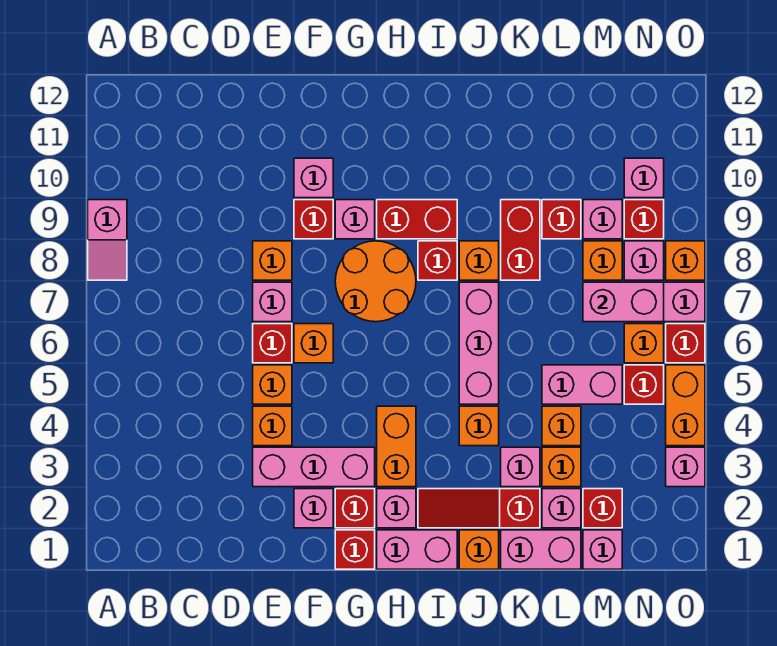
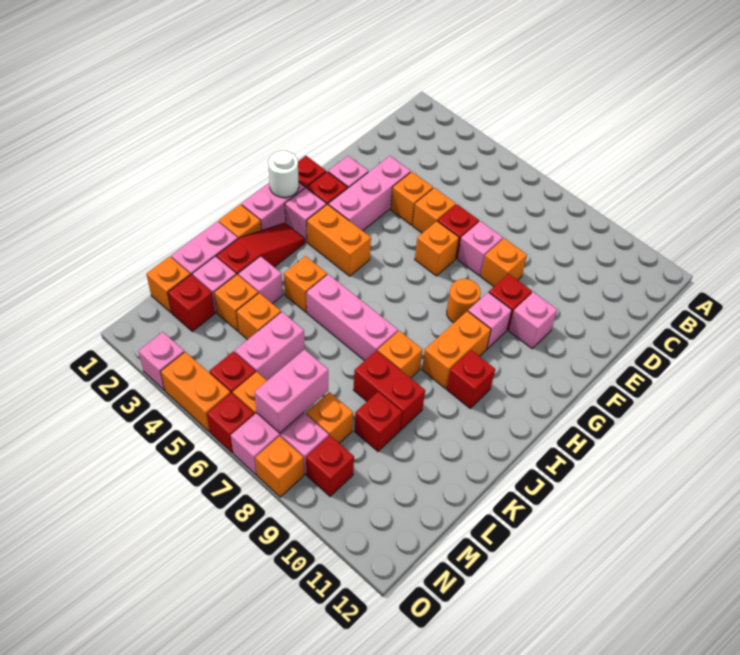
pink 1x2 slope [88,200,127,280] -> none
orange 2x2 round brick [335,241,416,322] -> orange 1x1 round brick [447,279,481,323]
none -> white 1x1 round brick [268,151,299,197]
red 1x2 brick [377,200,457,239] -> orange 1x2 brick [422,311,491,388]
red 1x1 brick [418,241,457,280] -> red 1x1 brick moved to [446,350,495,408]
pink 1x1 brick [583,530,622,569] -> orange 1x1 brick [146,256,190,313]
pink 1x1 brick [583,200,622,239] -> none
pink 1x1 brick [624,158,664,198] -> none

